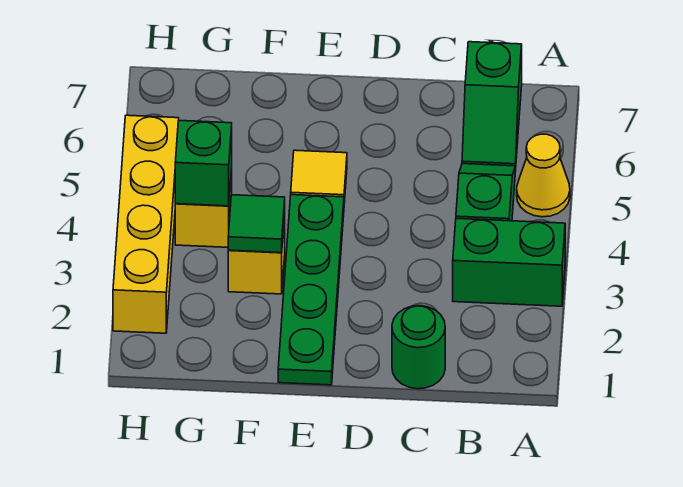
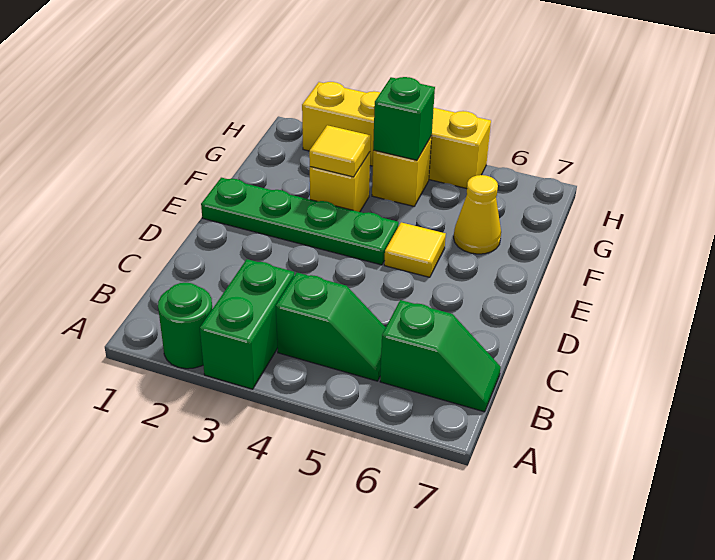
yellow 1x1 cone [517,134,570,217] -> yellow 1x1 cone moved to [454,175,501,254]
green 1x2 slope [462,42,522,171] -> green 1x2 slope turned to [380,300,501,412]
green 1x1 round brick [392,306,445,389] -> green 1x1 round brick moved to [158,283,212,369]
green 1x1 tile [228,195,285,253] -> yellow 1x1 tile [309,125,371,177]

